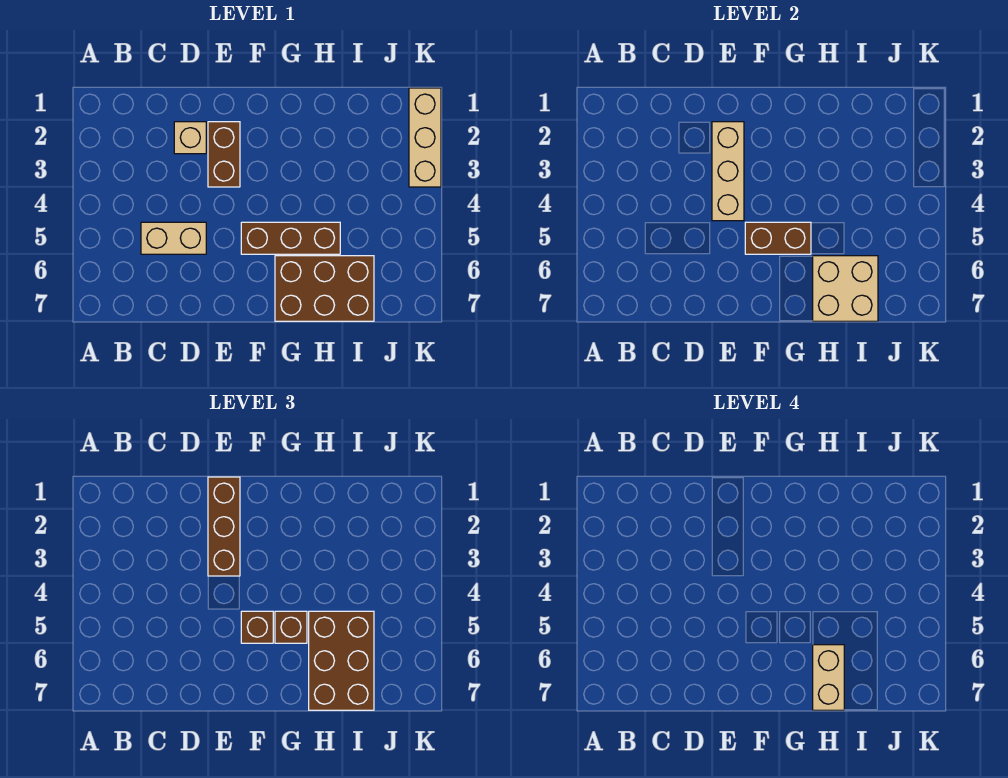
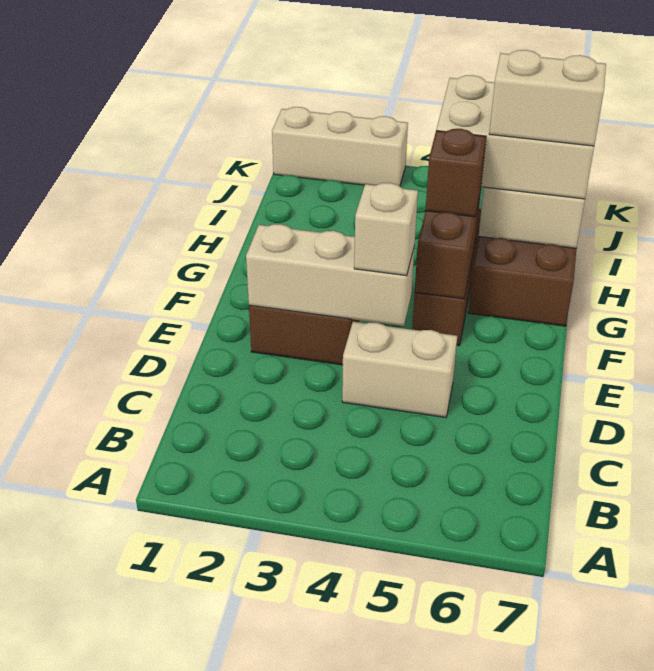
tan 1x2 brick [141,222,206,254] -> tan 1x2 brick turned to [342,322,457,417]
tan 1x1 brick [174,122,206,154] -> tan 1x1 brick moved to [354,183,418,276]
brown 1x3 brick [208,477,240,576] -> none
brown 1x1 brick [241,611,273,643] -> none
brown 2x3 brick [309,611,374,710] -> tan 2x3 brick [436,75,594,199]

